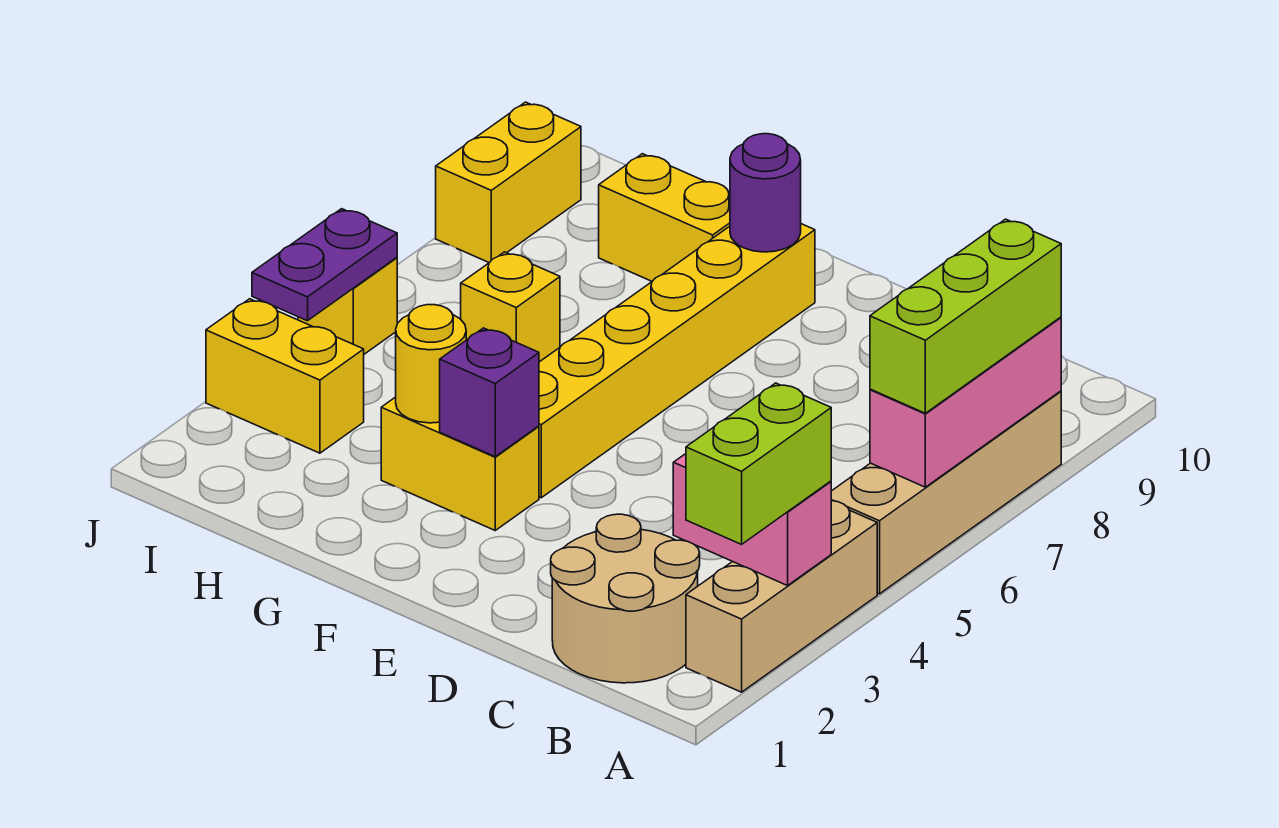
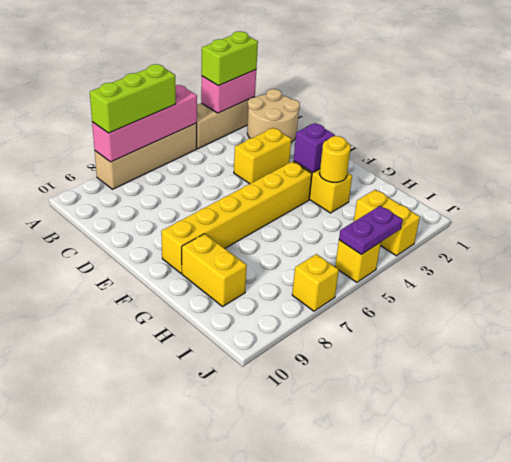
pink 1x2 brick [673,454,831,586] -> pink 1x2 brick turned to [201,70,256,113]
pink 1x3 brick [870,317,1061,487] -> pink 1x4 brick [92,85,197,162]
purple 1x1 round brick [730,134,801,252] -> none
yellow 1x1 brick [461,252,560,362] -> yellow 1x1 brick moved to [292,254,339,311]
yellow 1x2 brick [436,102,581,263] -> yellow 1x2 brick moved to [234,128,291,184]

